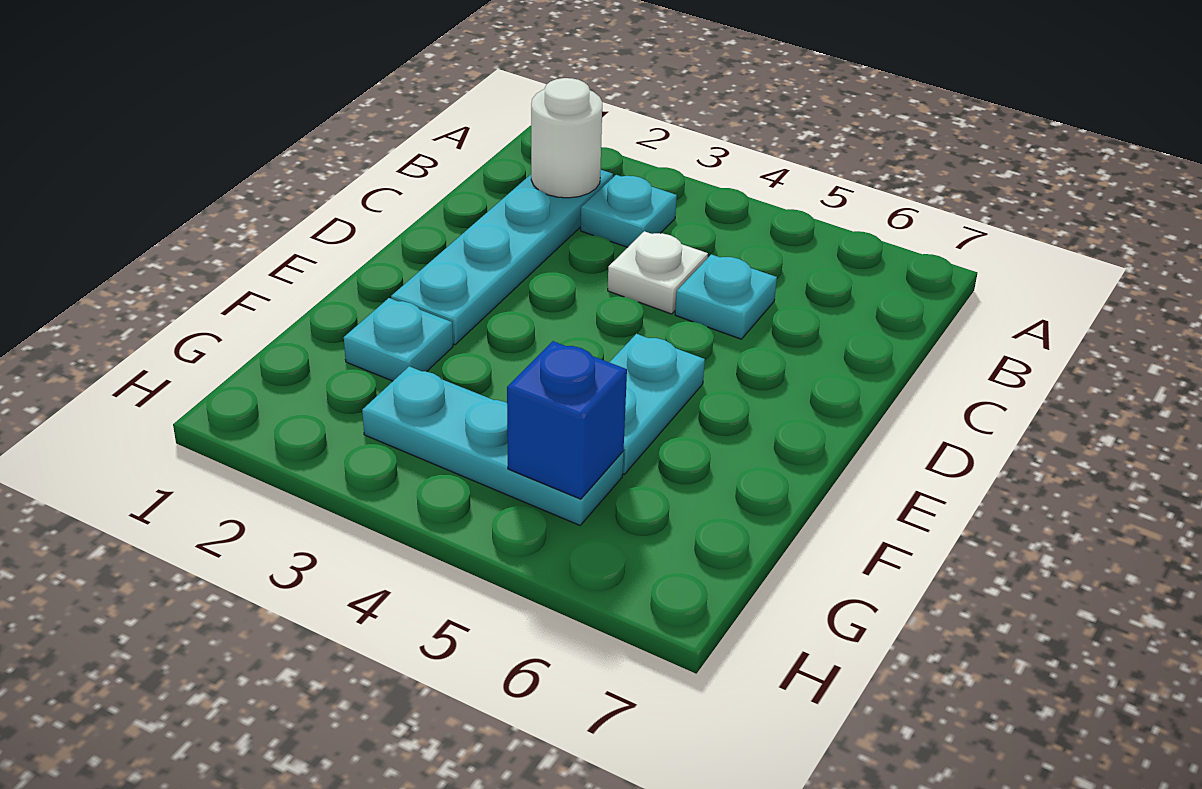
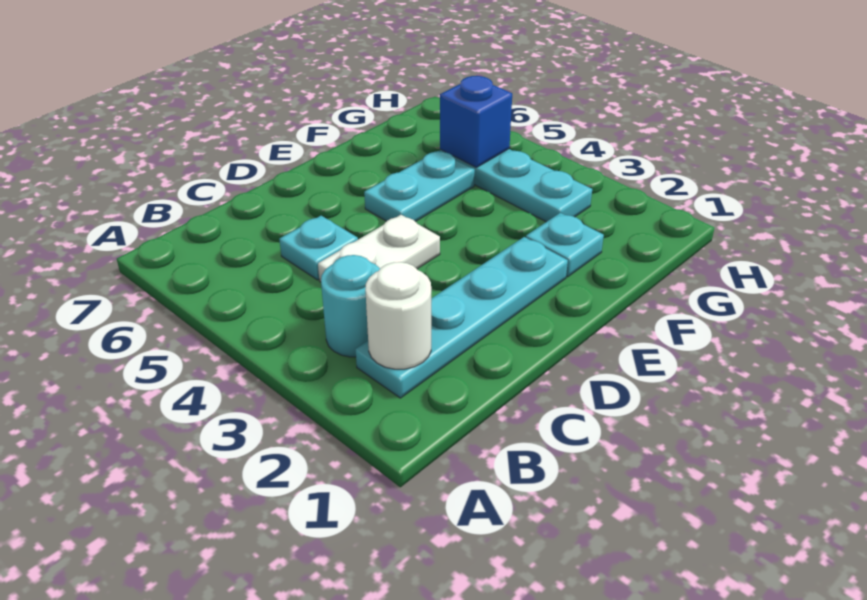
cyan 1x1 plate [581,175,677,247] -> cyan 1x1 round brick [321,255,380,357]
white 1x1 plate [608,231,708,314] -> white 1x2 plate [318,215,440,282]

